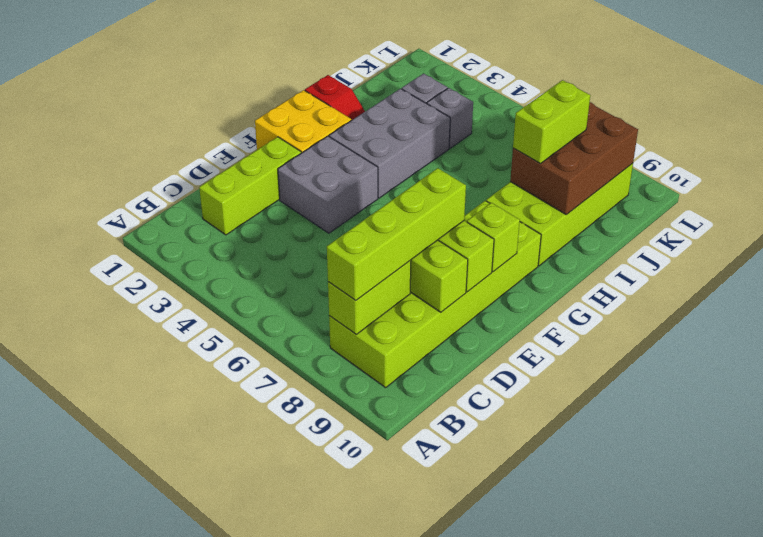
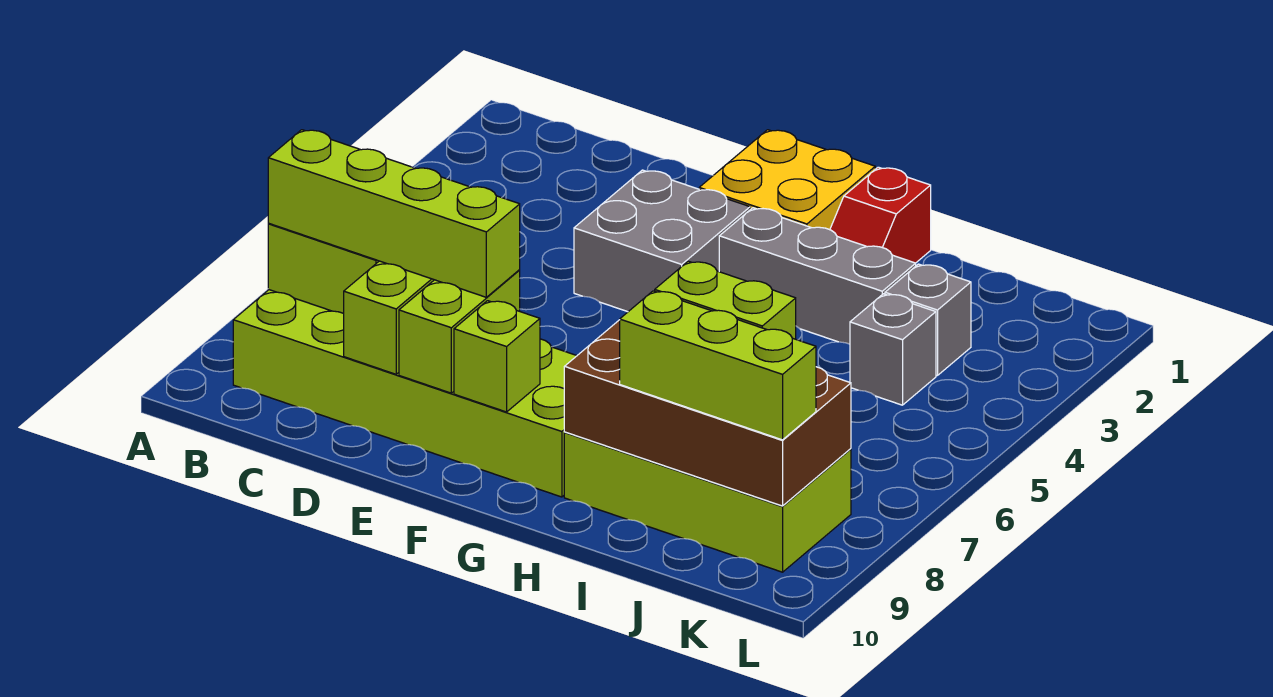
lime 1x3 brick [199,137,301,235] -> lime 1x3 brick moved to [620,291,816,440]
grey 2x3 brick [329,89,450,198] -> grey 1x3 brick [719,208,916,344]
brown 2x3 brick [510,102,638,215] -> brown 2x4 brick [564,320,851,506]

